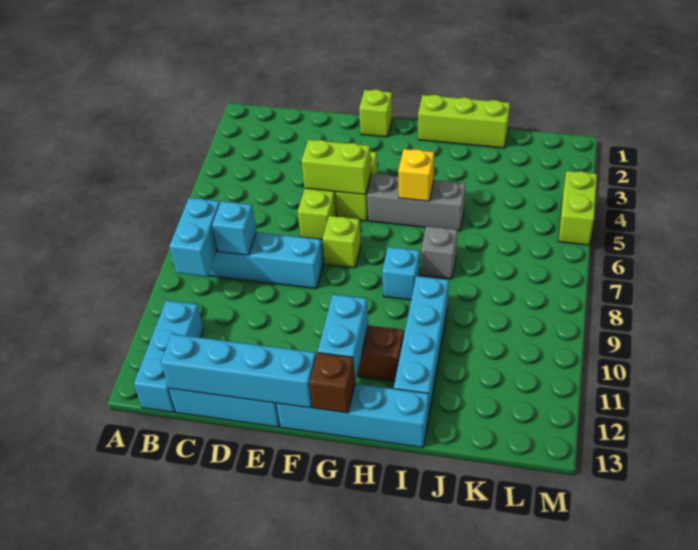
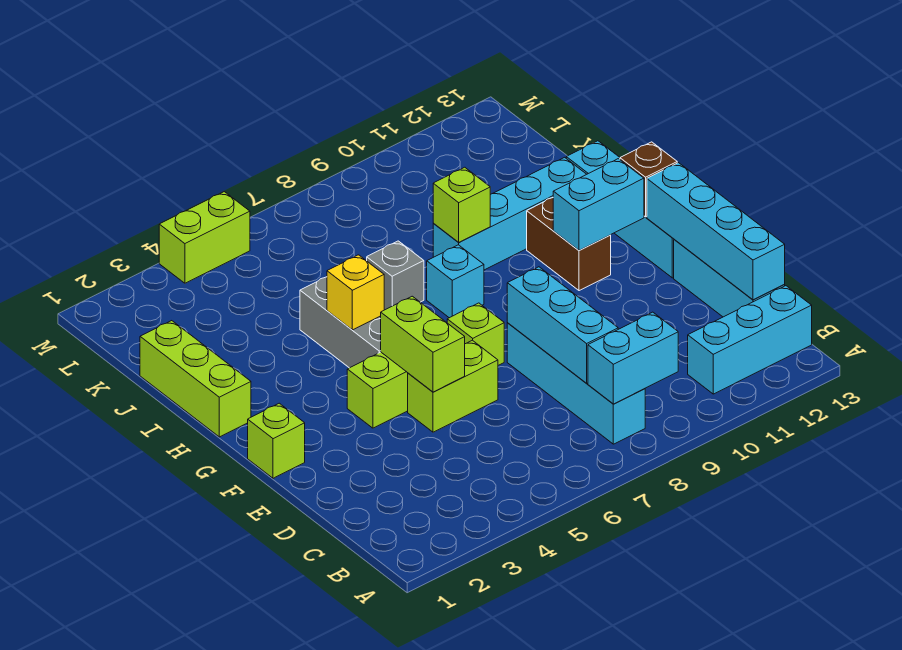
cyan 1x1 brick [212,201,256,255] -> cyan 1x3 brick [507,267,618,383]
none -> lime 1x1 brick [433,167,490,242]

